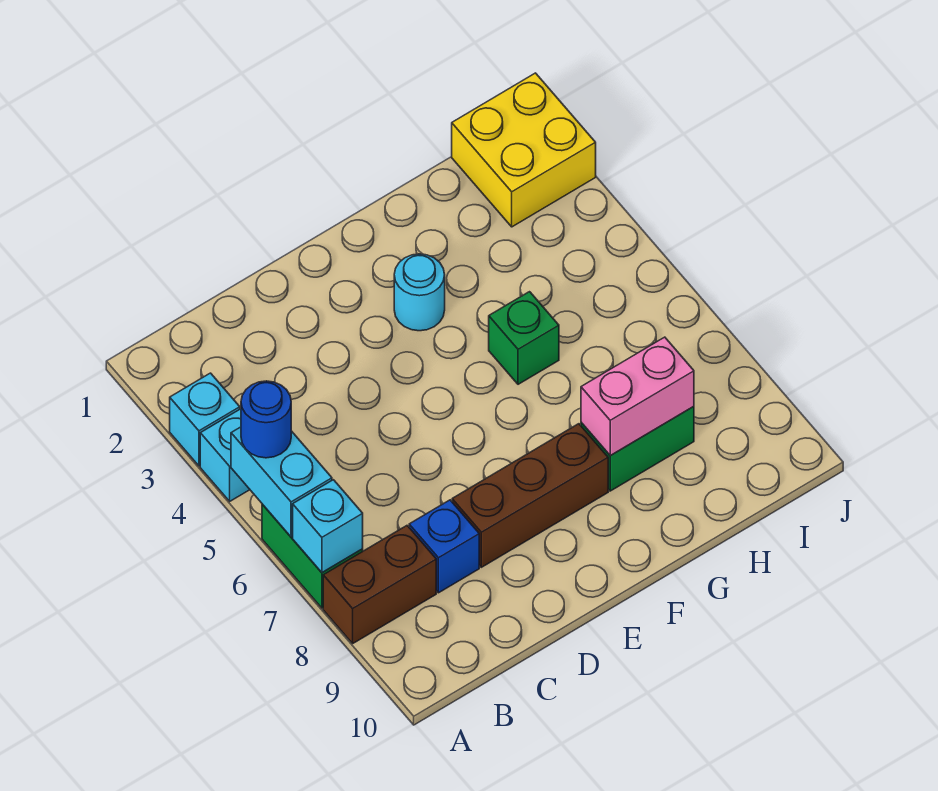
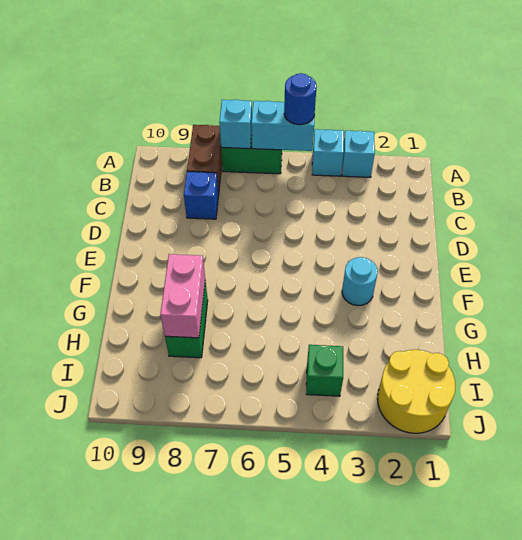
brown 1x3 brick [452,424,608,567] -> none
green 1x1 brick [489,292,559,384] -> green 1x1 brick moved to [306,345,343,396]
yellow 2x2 brick [452,73,596,227] -> yellow 2x2 round brick [377,350,455,433]

